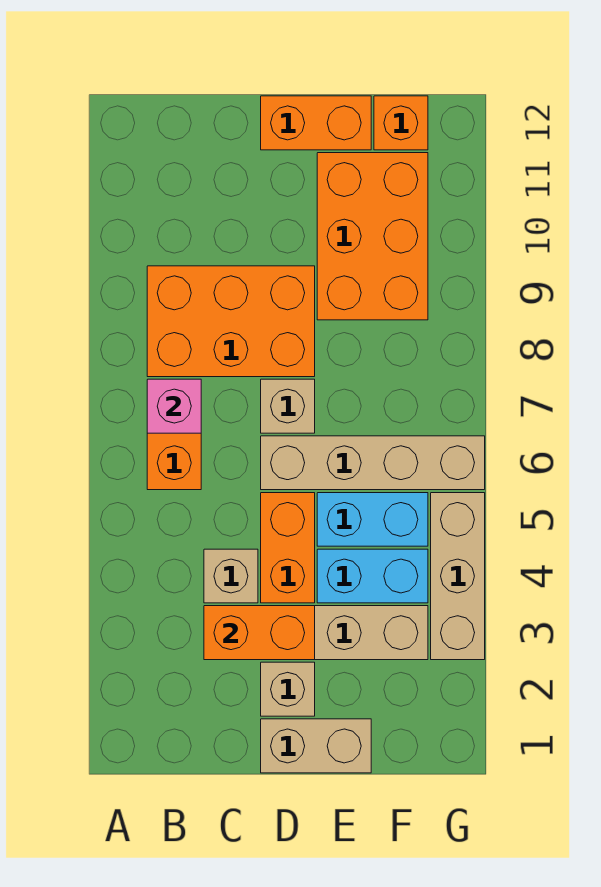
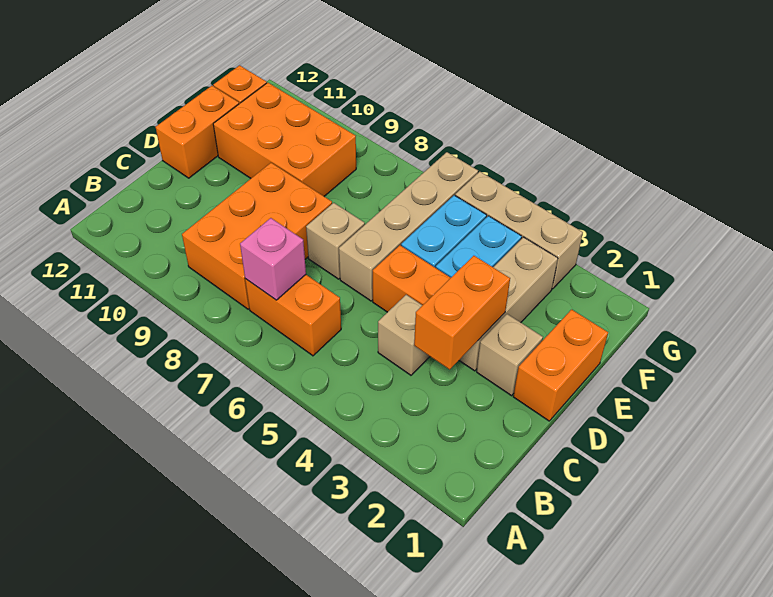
tan 1x2 brick [261,719,371,773] -> orange 1x2 brick [513,310,608,421]

